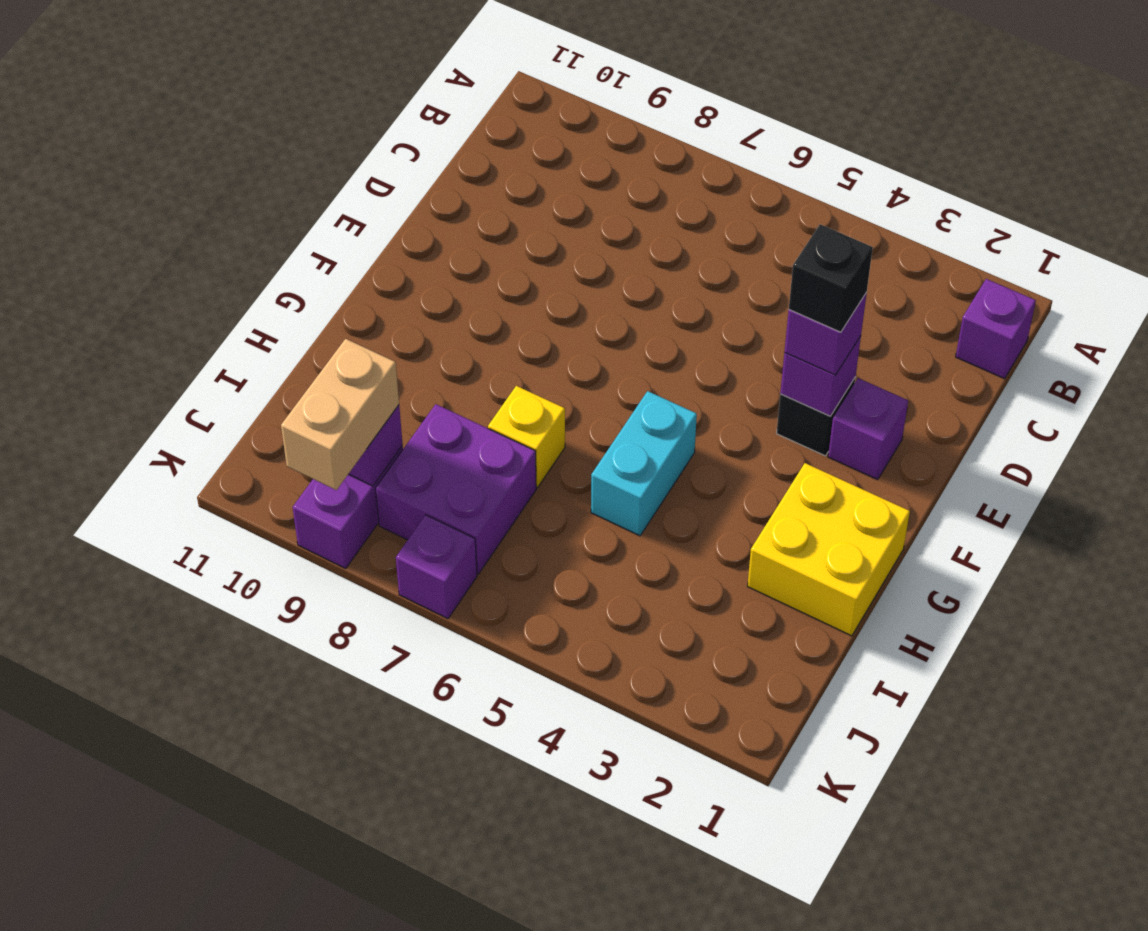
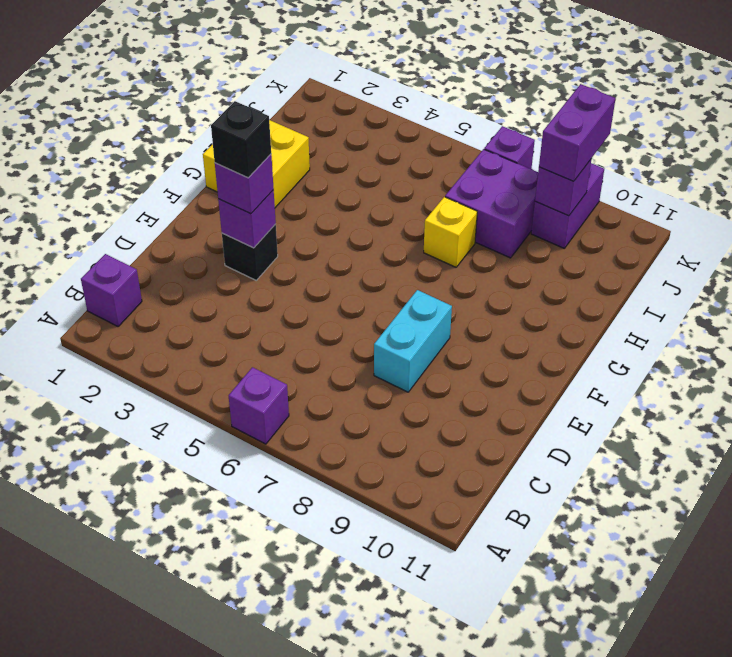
purple 1x1 brick [828,378,908,480] -> purple 1x1 brick moved to [229,367,289,444]
cyan 1x2 brick [591,391,697,536] -> cyan 1x2 brick moved to [374,290,452,392]
tan 1x2 brick [281,339,399,490] -> purple 1x2 brick [539,84,616,181]

